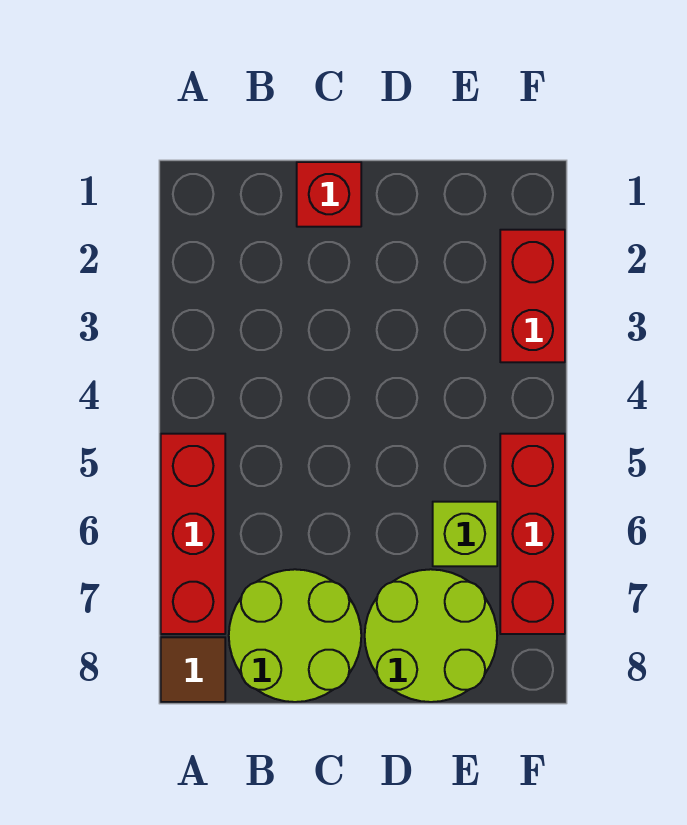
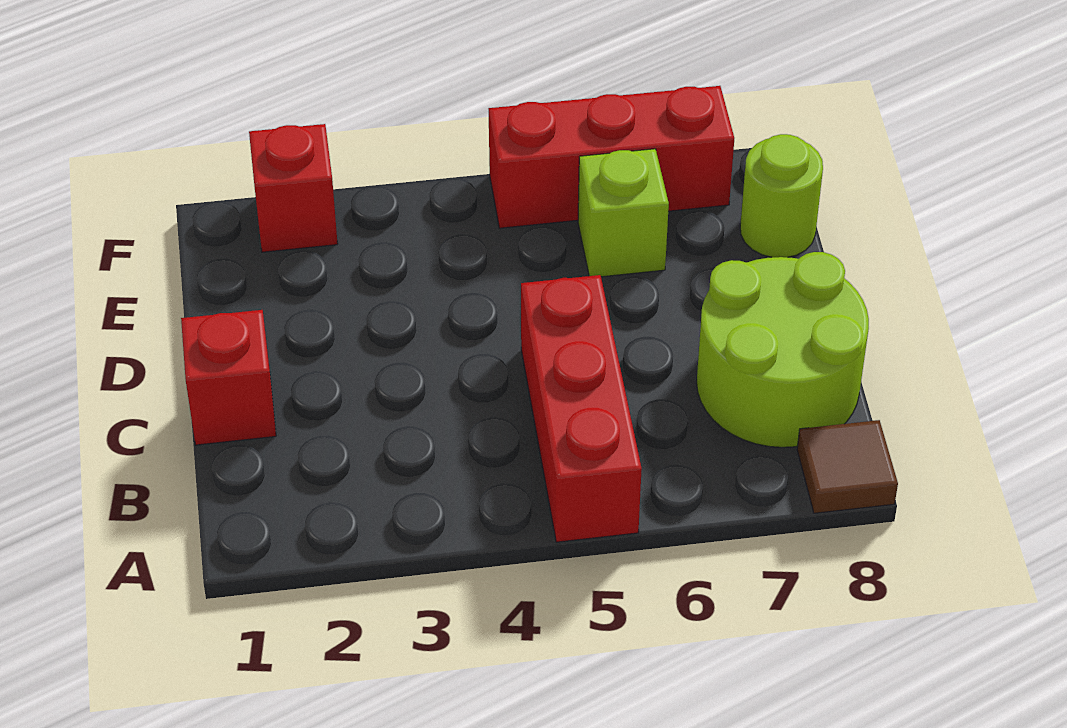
red 1x3 brick [161,434,225,634] -> red 1x3 brick turned to [521,275,642,542]
lime 2x2 round brick [365,569,497,702] -> lime 1x1 round brick [740,134,823,257]
red 1x2 brick [500,230,565,362] -> red 1x1 brick [249,124,338,252]

